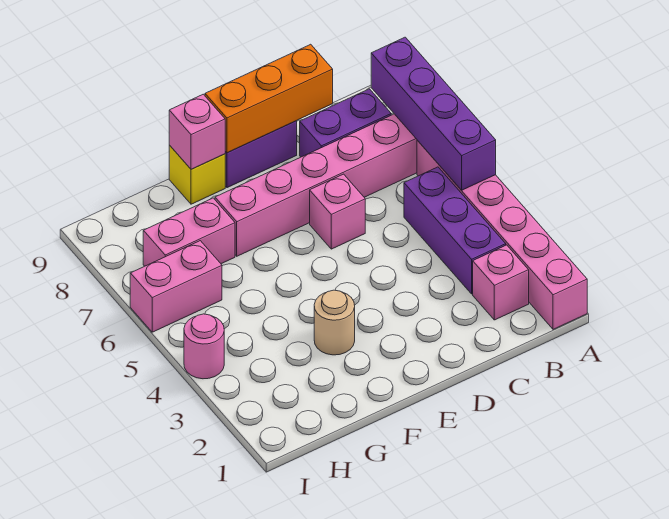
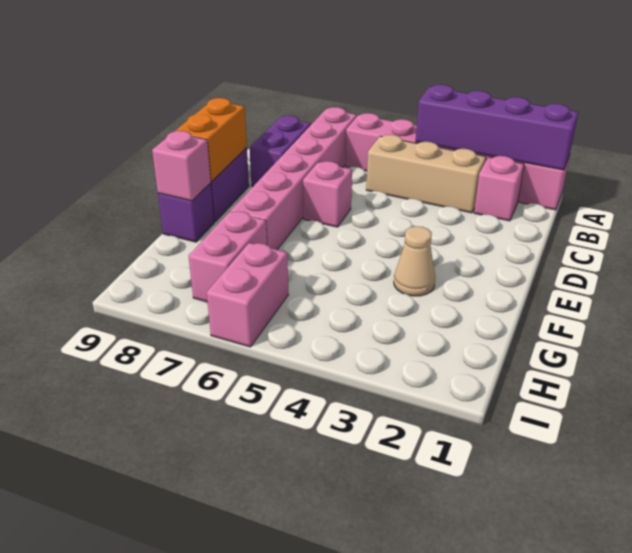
purple 1x4 brick [371,37,496,190] -> purple 1x4 brick moved to [416,85,578,170]
purple 1x3 brick [404,167,506,294] -> tan 1x3 brick [366,135,486,213]
orange 1x3 brick [205,44,333,153] -> orange 1x2 brick [174,98,247,181]
tan 1x1 round brick [314,290,355,355] -> tan 1x1 cone [394,226,435,296]
yellow 1x1 brick [169,145,225,204] -> purple 1x1 brick [158,183,214,242]
pink 1x1 round brick [184,314,224,379] -> none

